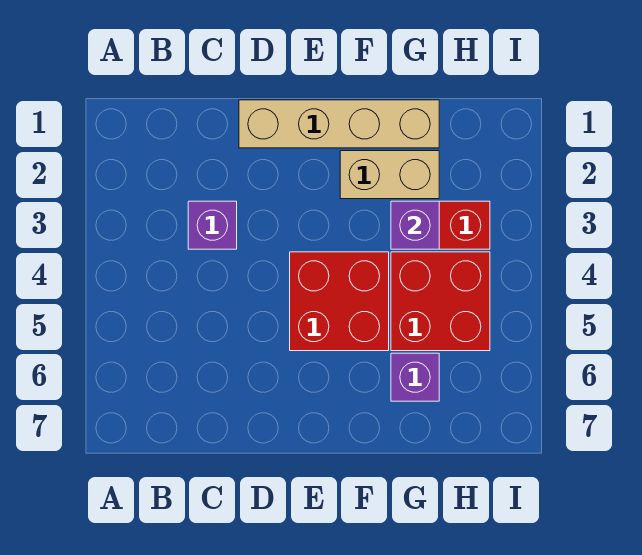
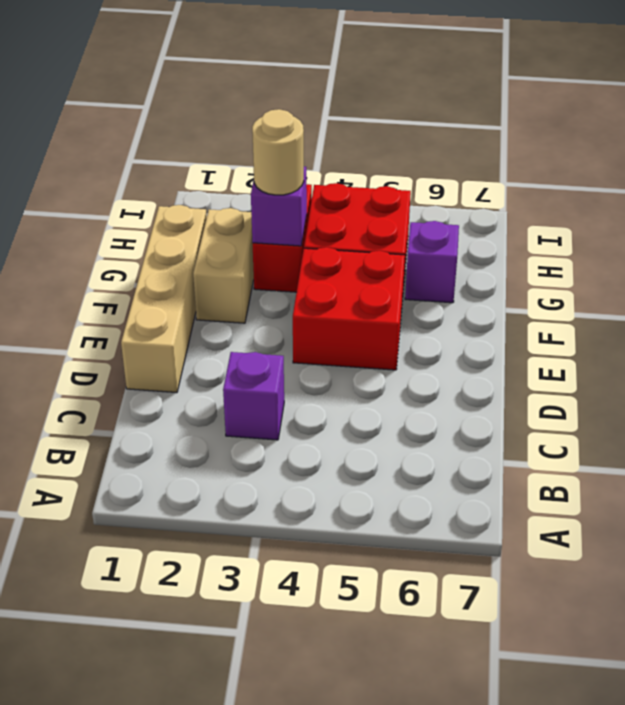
none -> tan 1x1 round brick [252,109,304,195]

